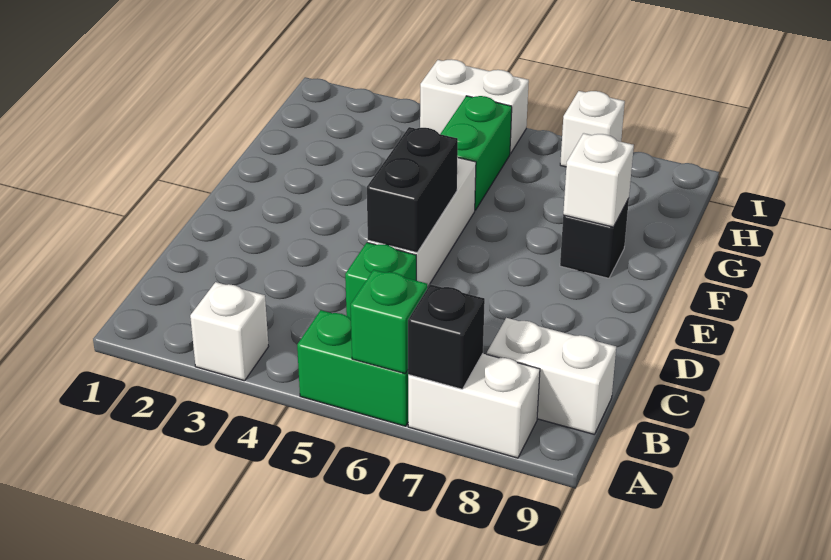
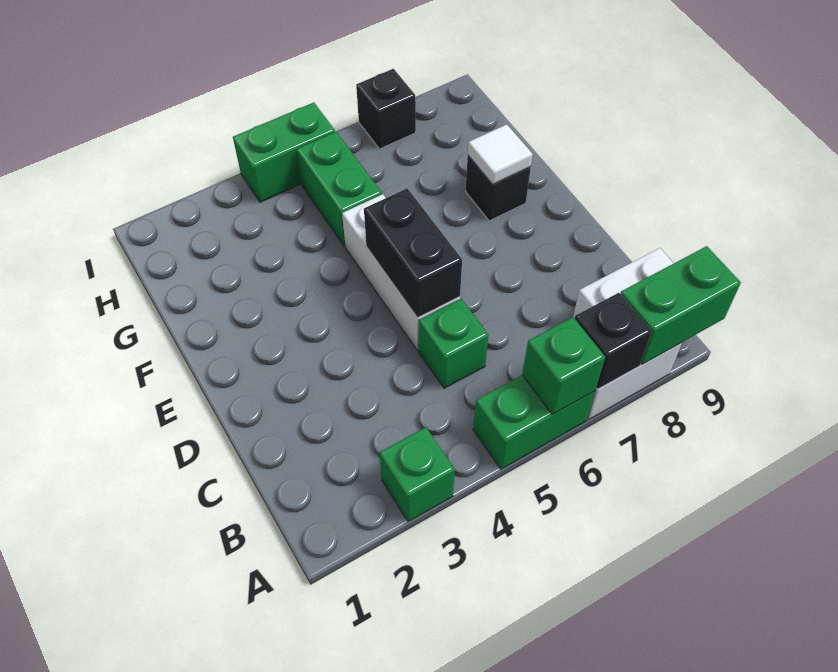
white 1x1 brick [190,282,269,381] -> green 1x1 brick [380,427,455,522]
none -> green 1x2 brick [621,246,741,364]
white 1x1 brick [563,133,634,227] -> white 1x1 tile [468,124,533,184]
white 1x2 brick [420,59,529,154] -> green 1x2 brick [233,102,335,202]
white 1x1 brick [560,91,625,167] -> black 1x1 brick [356,69,416,149]

